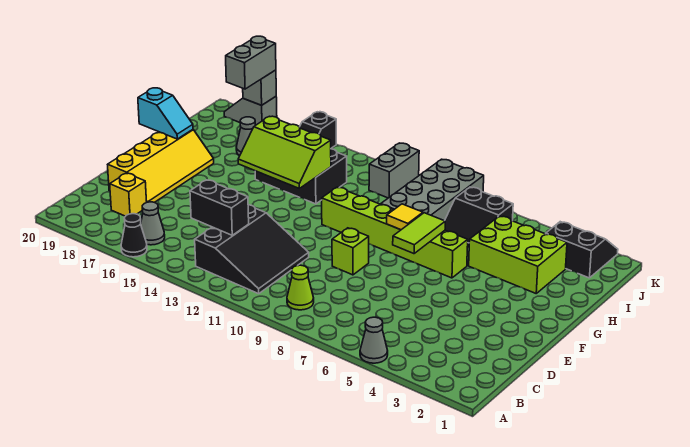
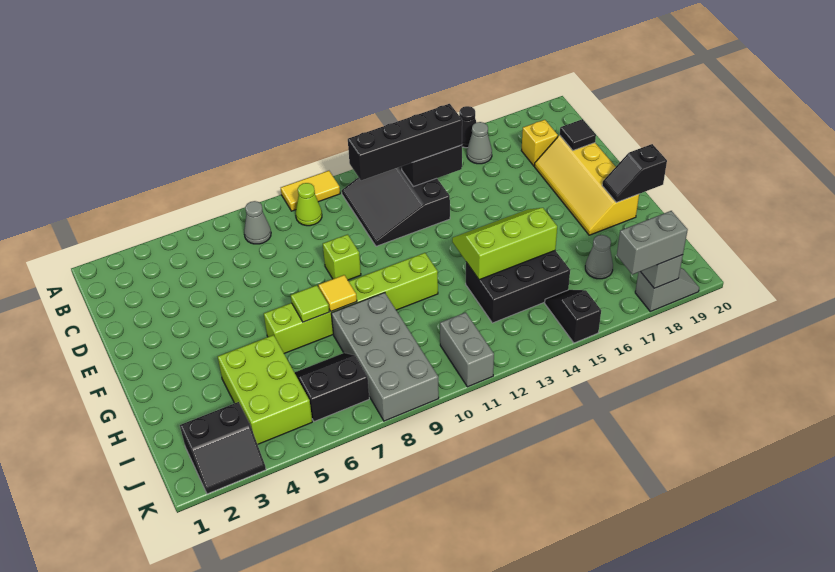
grey 1x1 cone [360,317,388,363] -> grey 1x1 cone moved to [244,201,271,244]
none -> yellow 1x2 tile [281,171,340,211]
none -> black 1x4 brick [348,104,462,180]
none -> black 1x1 tile [560,119,596,150]
lime 1x2 tile [393,213,445,254] -> lime 1x1 tile [291,285,329,322]
cyan 1x2 slope [138,88,193,139] -> black 1x2 slope [602,144,667,203]
lime 2x3 brick [469,216,567,293] -> lime 2x3 brick turned to [218,335,312,444]
grey 1x2 brick [226,36,276,89] -> grey 1x2 brick turned to [617,211,688,275]

